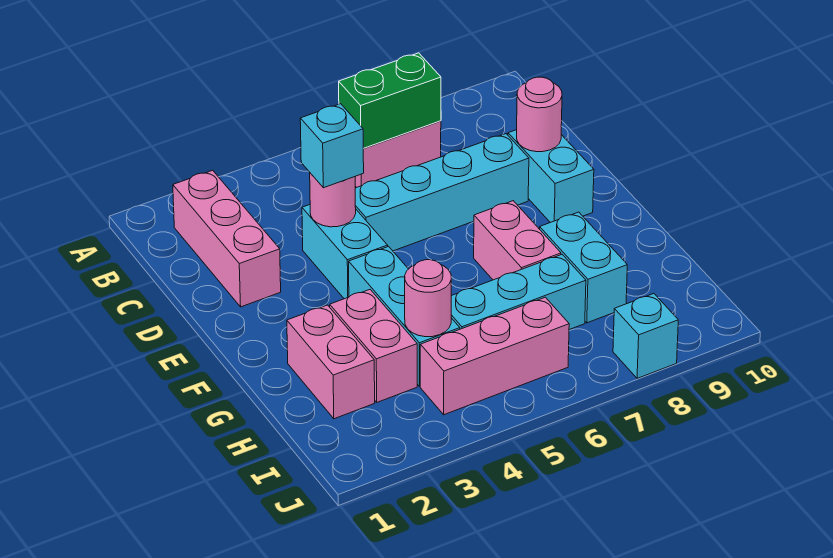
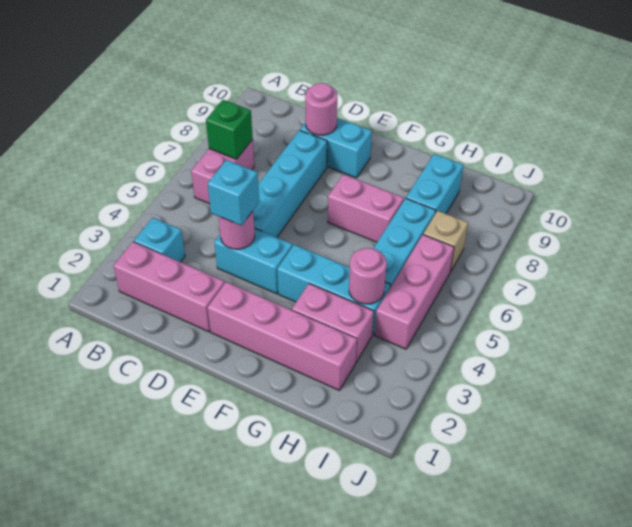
green 1x2 brick [339,53,441,149] -> green 1x1 brick [206,100,253,159]
pink 1x2 brick [287,305,375,419] -> pink 1x4 brick [207,282,357,390]
cyan 1x2 brick [540,212,627,323] -> cyan 1x2 brick turned to [406,154,463,214]
none -> tan 1x1 brick [423,211,468,272]
cyan 1x1 brick [613,294,678,378] -> cyan 1x1 brick moved to [134,218,185,262]

